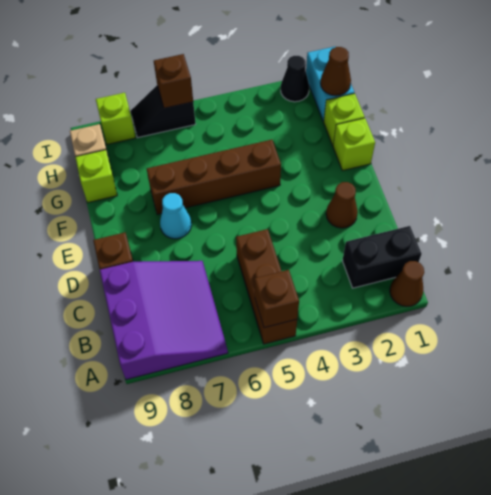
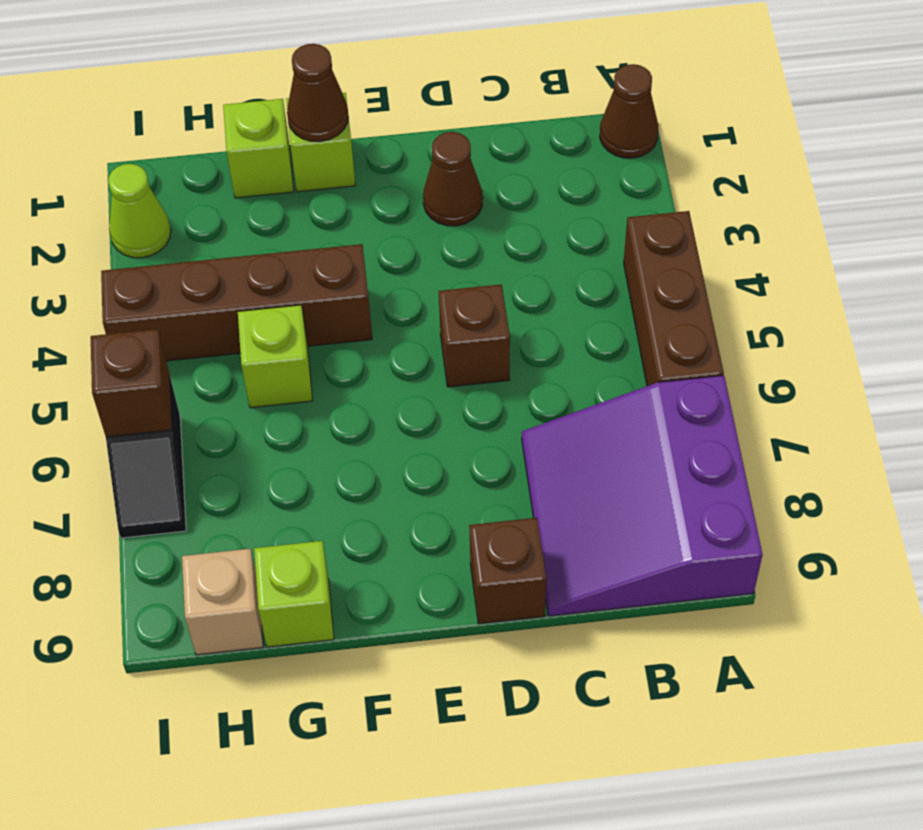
brown 1x3 brick [236,229,297,344] -> brown 1x3 brick turned to [624,211,724,386]
brown 1x1 brick [255,270,299,328] -> brown 1x1 brick moved to [439,284,510,387]
purple 3x3 slope [100,261,228,380] -> purple 3x3 slope turned to [522,375,763,616]
black 1x2 brick [342,226,422,288] -> none
cyan 1x1 cone [160,193,191,239] -> none
brown 1x4 brick [147,140,281,215] -> brown 1x4 brick turned to [101,244,372,361]
cyan 1x2 brick [306,47,354,121] -> none
brown 1x1 cone [321,47,351,96] -> brown 1x1 cone moved to [287,44,348,142]
black 1x1 cone [281,56,309,102] -> lime 1x1 cone [108,164,171,258]
lime 1x1 brick [96,93,136,144] -> lime 1x1 brick moved to [238,305,312,408]

